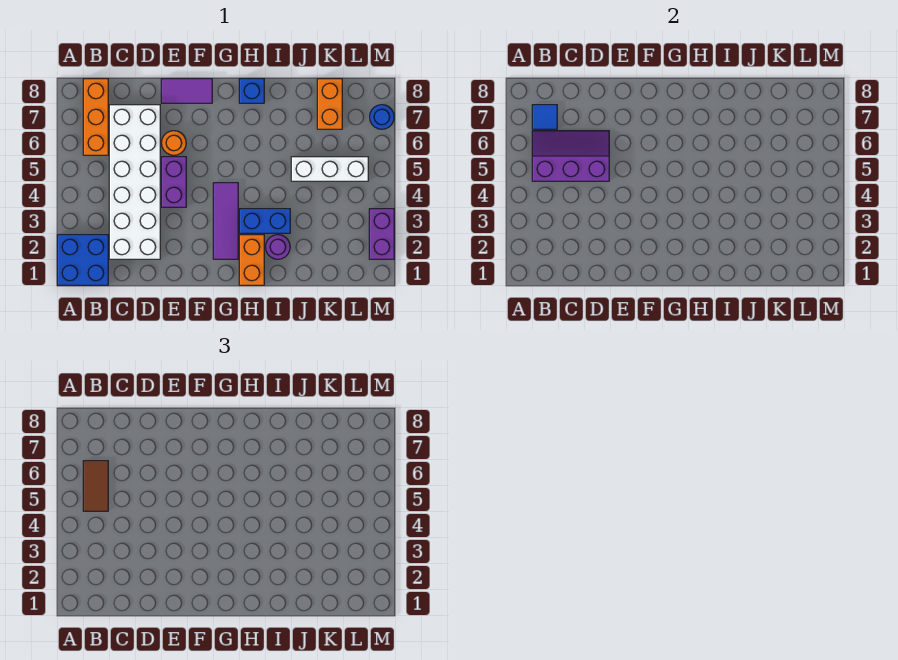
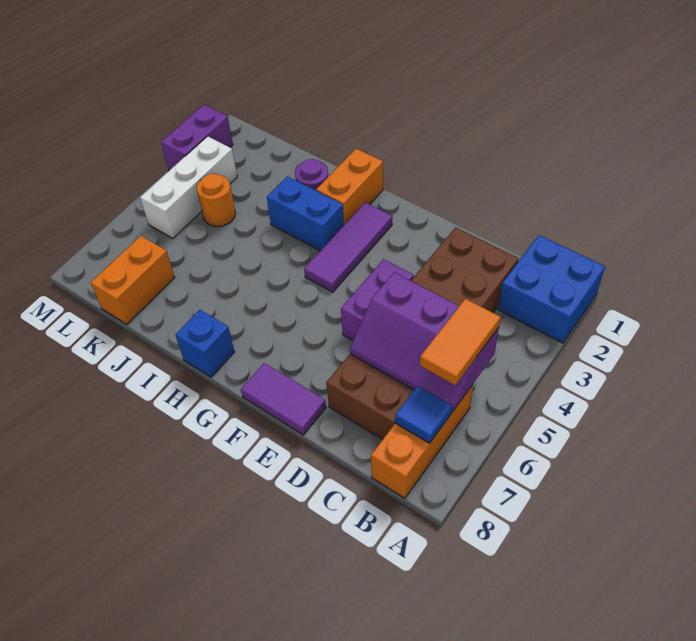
brown 1x2 tile [83,461,108,511] -> orange 1x2 tile [420,299,501,385]
white 2x6 brick [109,105,160,259] -> brown 2x6 brick [326,228,519,440]
orange 1x1 round brick [162,131,186,155] -> orange 1x1 round brick moved to [197,174,236,227]
white 1x3 brick [291,157,368,181] -> white 1x3 brick turned to [140,136,237,238]
blue 1x1 round brick [370,105,394,129] -> none

